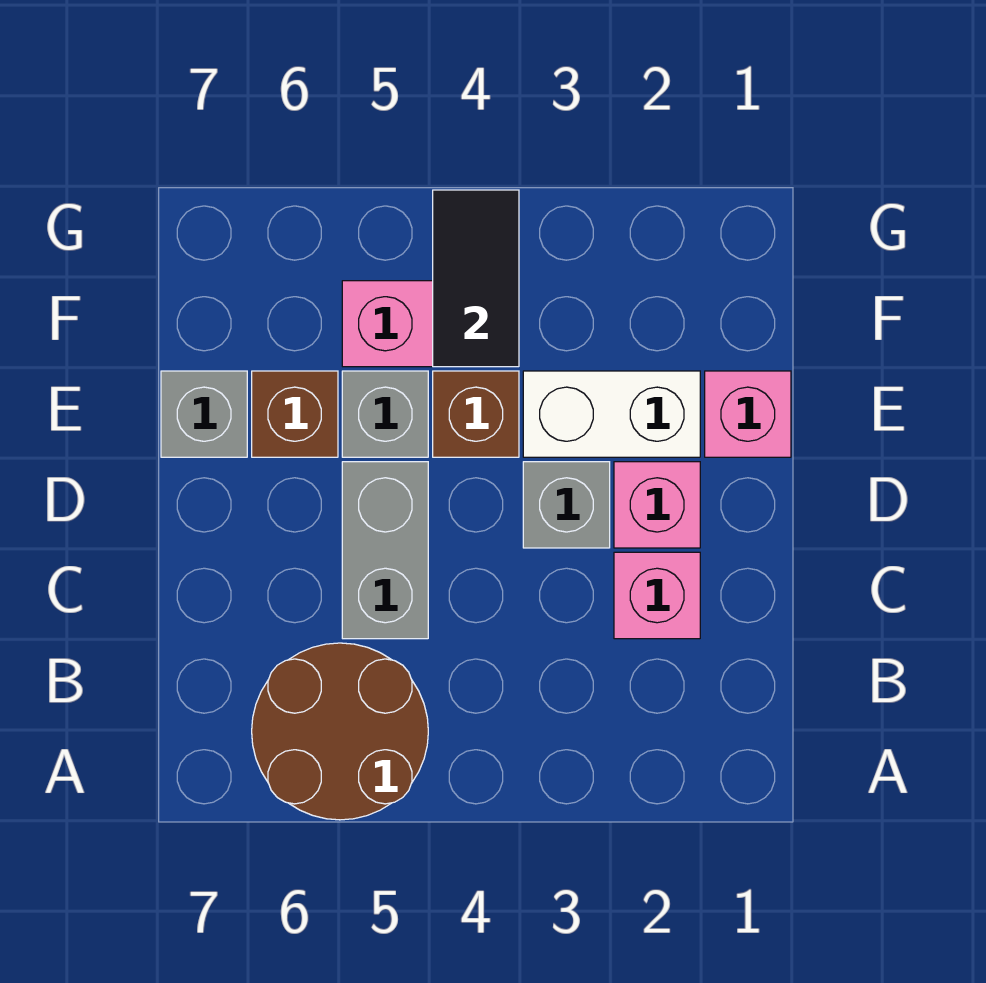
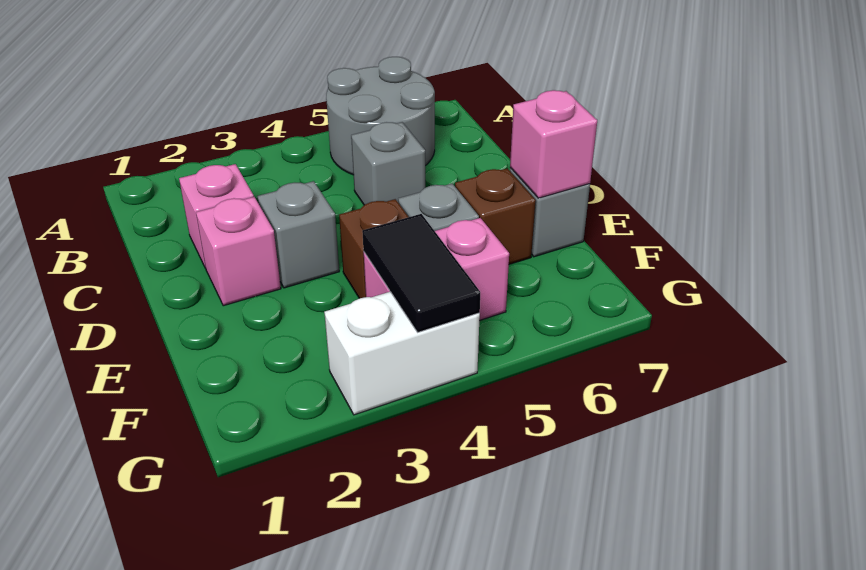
brown 2x2 round brick [252,643,428,820] -> grey 2x2 round brick [326,57,435,175]
grey 1x2 brick [342,462,428,639] -> grey 1x1 brick [351,122,425,205]
pink 1x1 brick [705,371,791,457] -> pink 1x1 brick moved to [510,90,597,198]
white 1x2 brick [523,371,700,457] -> white 1x2 brick moved to [324,292,480,415]

